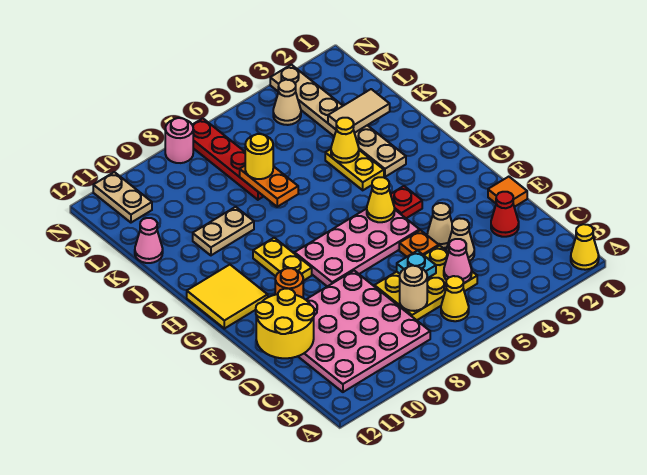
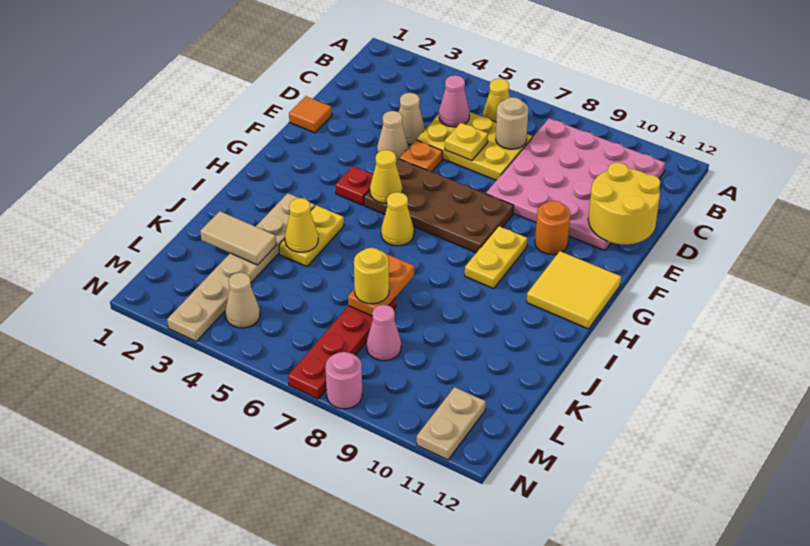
yellow 1x1 cone [571,224,599,270] -> yellow 1x1 cone moved to [381,192,414,246]
red 1x1 cone [491,192,519,237] -> none
cyan 1x1 plate [397,251,436,278] -> yellow 1x1 plate [445,123,488,161]
pink 2x4 plate [295,209,420,286] -> brown 2x4 plate [364,159,514,253]
tan 1x2 plate [193,207,254,255] -> none
pink 1x1 cone [135,218,163,263] -> pink 1x1 cone moved to [367,305,401,361]

